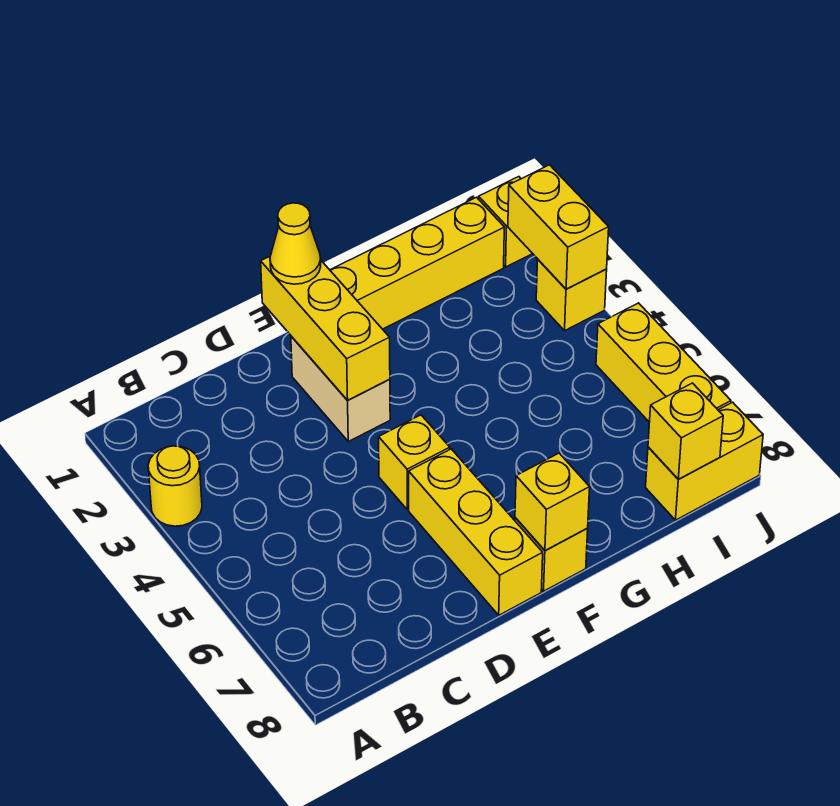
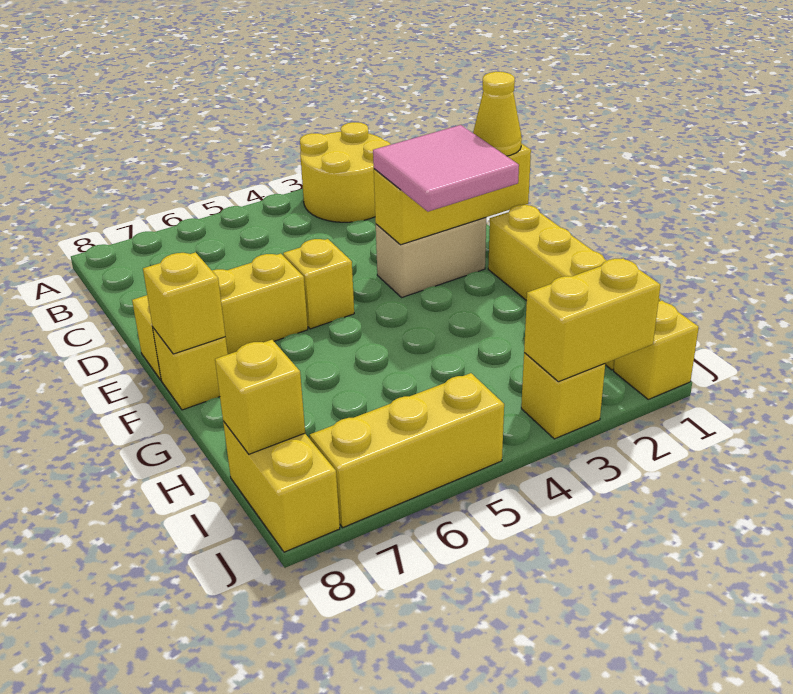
yellow 1x1 round brick [148,446,202,526] -> yellow 2x2 round brick [300,122,391,222]
none -> pink 2x2 tile [373,125,519,212]

